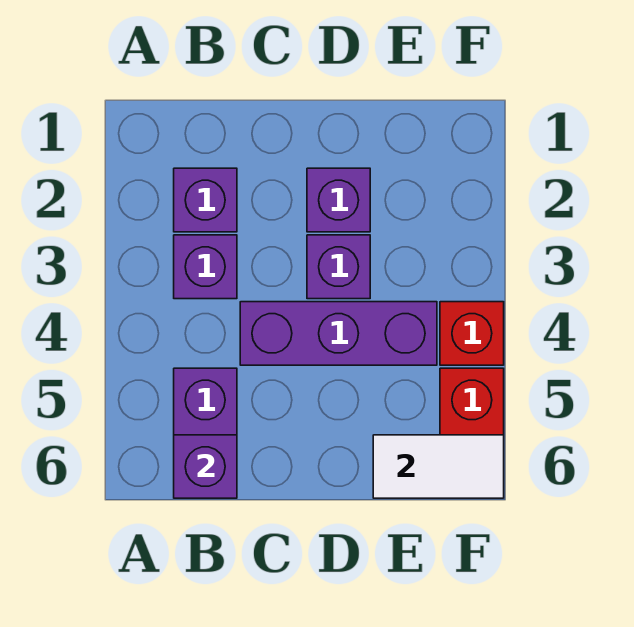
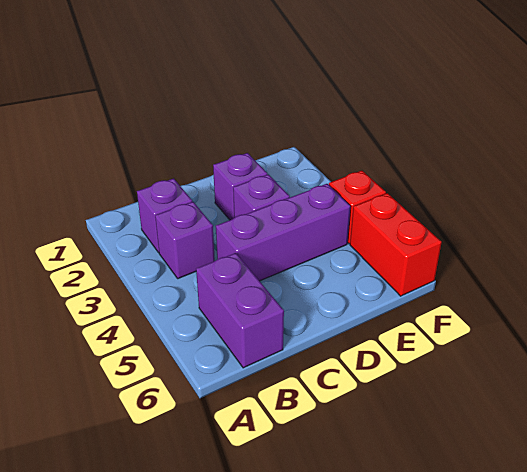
purple 1x1 brick [174,435,237,498] -> none
white 1x2 tile [373,435,504,498] -> none

